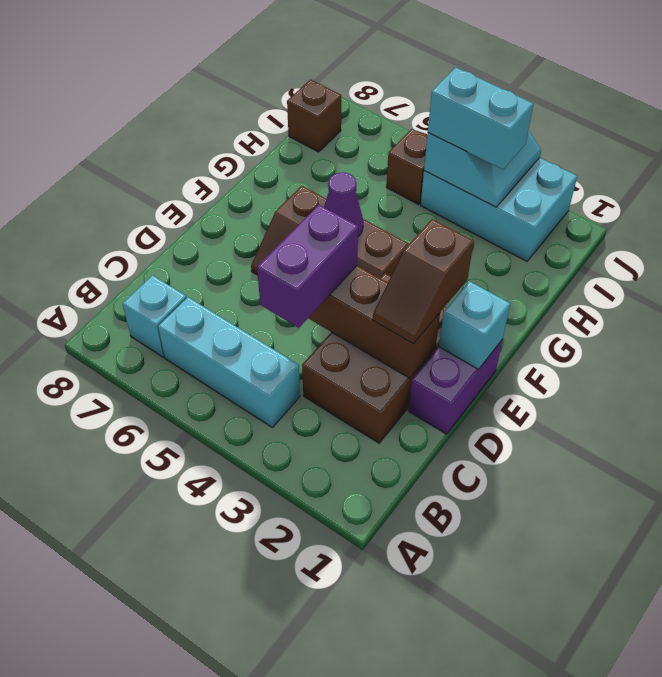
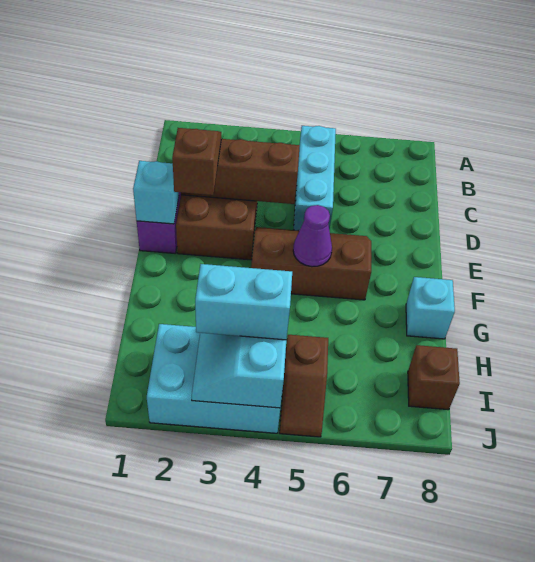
cyan 1x3 brick [158,297,300,427] -> cyan 1x3 brick turned to [294,126,336,231]
cyan 1x1 brick [122,275,186,357] -> cyan 1x1 brick moved to [406,277,455,339]
purple 1x2 brick [257,205,358,328] -> none

